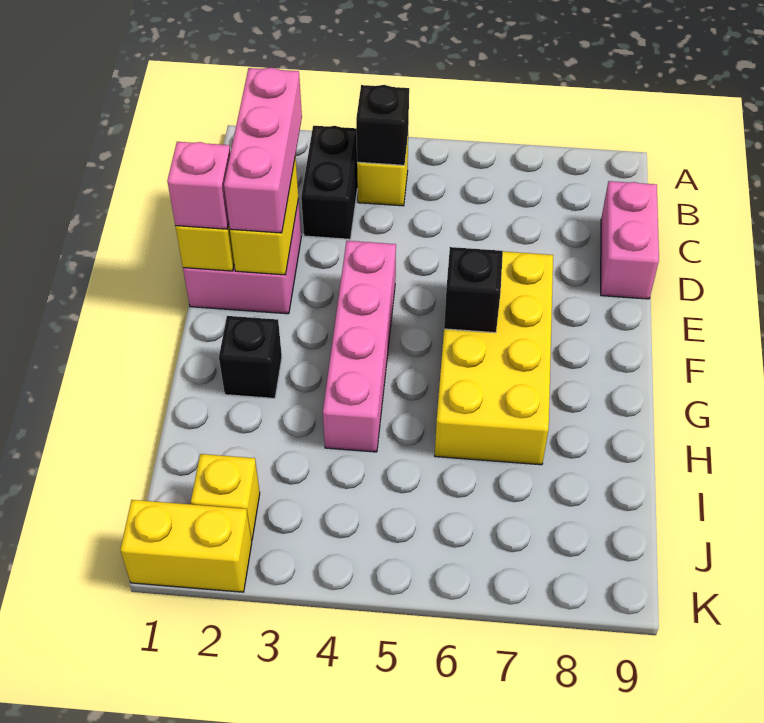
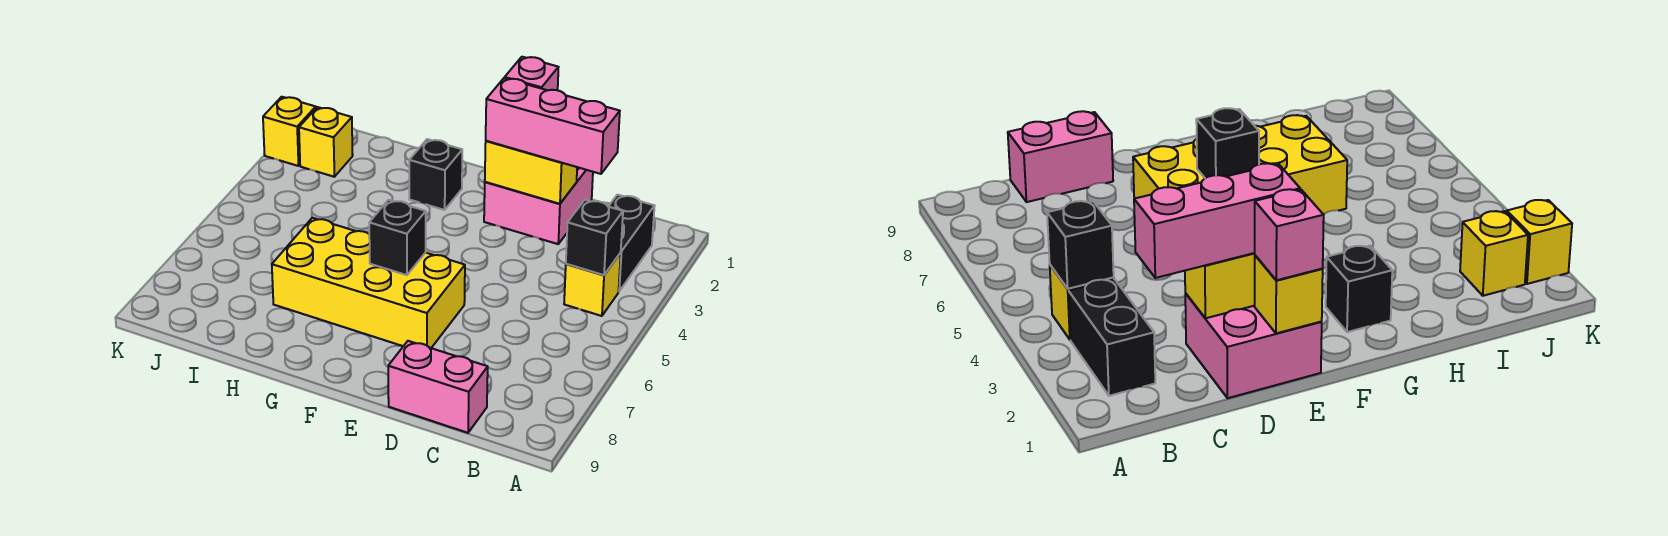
black 1x2 brick [301,126,358,239] -> black 1x2 brick turned to [608,195,655,291]
pink 1x4 brick [323,241,396,452] -> none
yellow 1x2 brick [120,500,252,592] -> yellow 1x1 brick [263,97,316,166]

